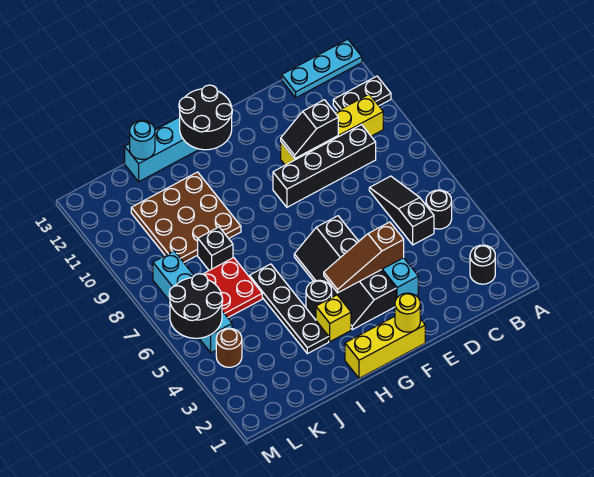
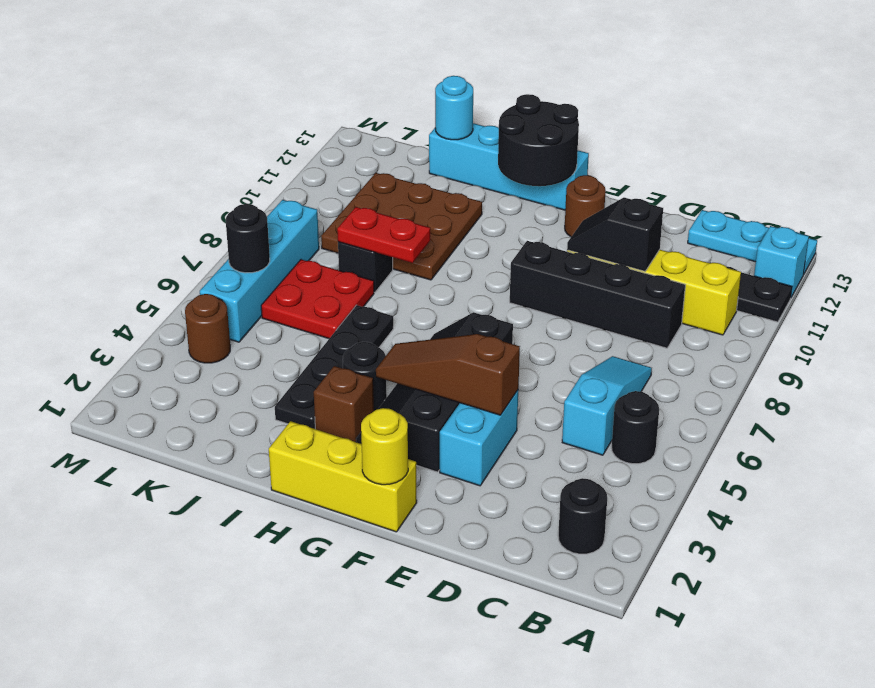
none -> cyan 1x1 brick [754,226,809,297]
black 1x3 slope [369,176,434,245] -> cyan 1x3 slope [562,356,652,455]
none -> brown 1x1 round brick [565,175,606,237]
yellow 1x1 brick [316,295,351,341] -> brown 1x1 brick [314,366,374,442]
none -> red 1x2 plate [337,207,430,263]
black 2x2 round brick [169,274,223,338] -> black 1x1 round brick [226,204,270,273]

